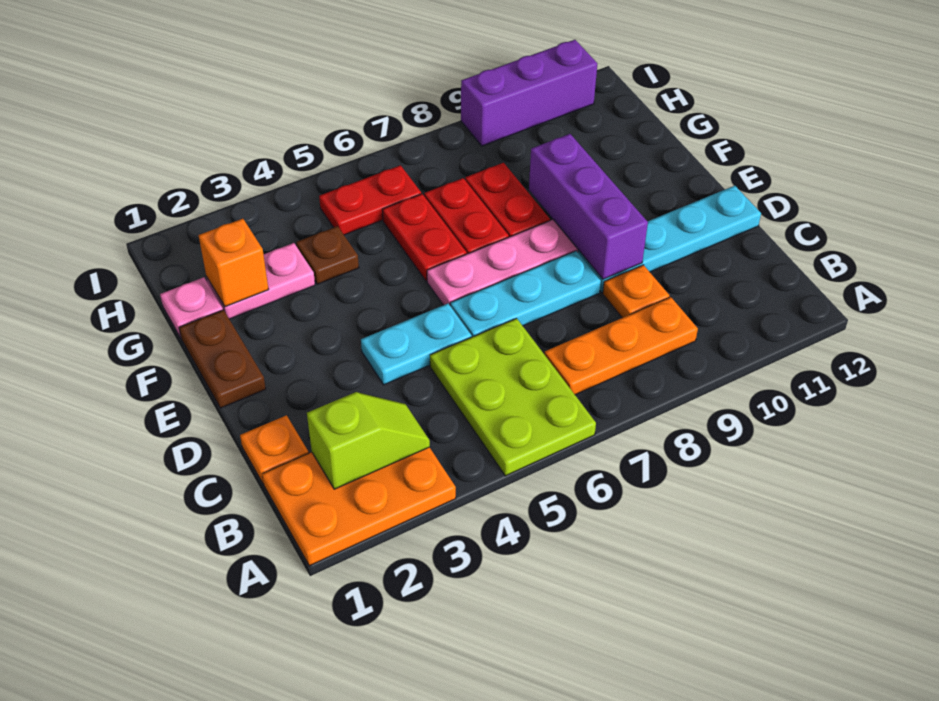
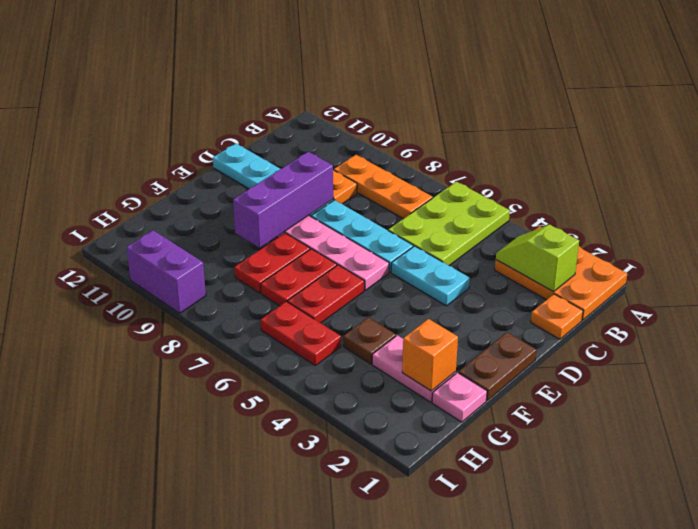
purple 1x3 brick [461,40,597,146] -> purple 1x2 brick [127,230,206,313]

